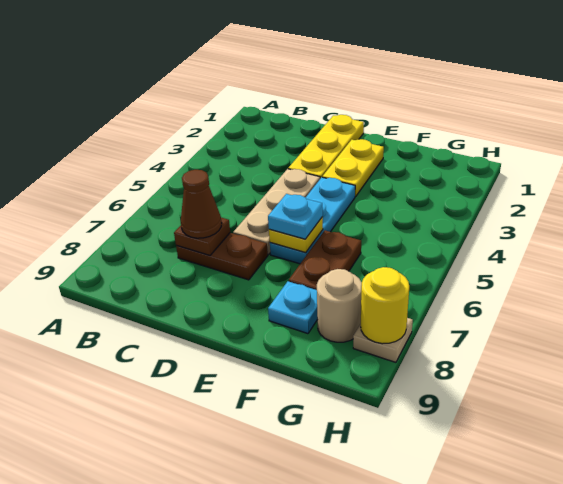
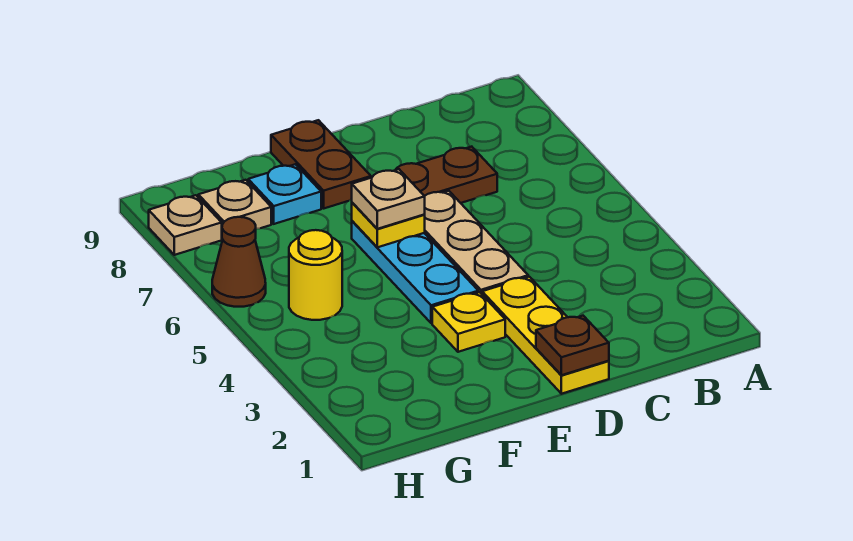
brown 1x1 plate [174,218,230,256] -> brown 1x1 plate moved to [536,316,609,375]
brown 1x1 cone [181,170,222,238] -> brown 1x1 cone moved to [212,217,266,307]
yellow 1x2 plate [322,139,384,197] -> yellow 1x1 plate [432,292,505,352]
cyan 1x1 plate [268,194,323,239] -> tan 1x1 plate [352,169,425,229]
brown 1x2 plate [289,231,361,290] -> brown 1x2 plate moved to [271,120,371,208]
tan 1x1 round brick [317,269,362,342] -> tan 1x1 plate [198,180,271,229]
yellow 1x1 round brick [361,267,409,344] -> yellow 1x1 round brick moved to [289,230,342,320]

